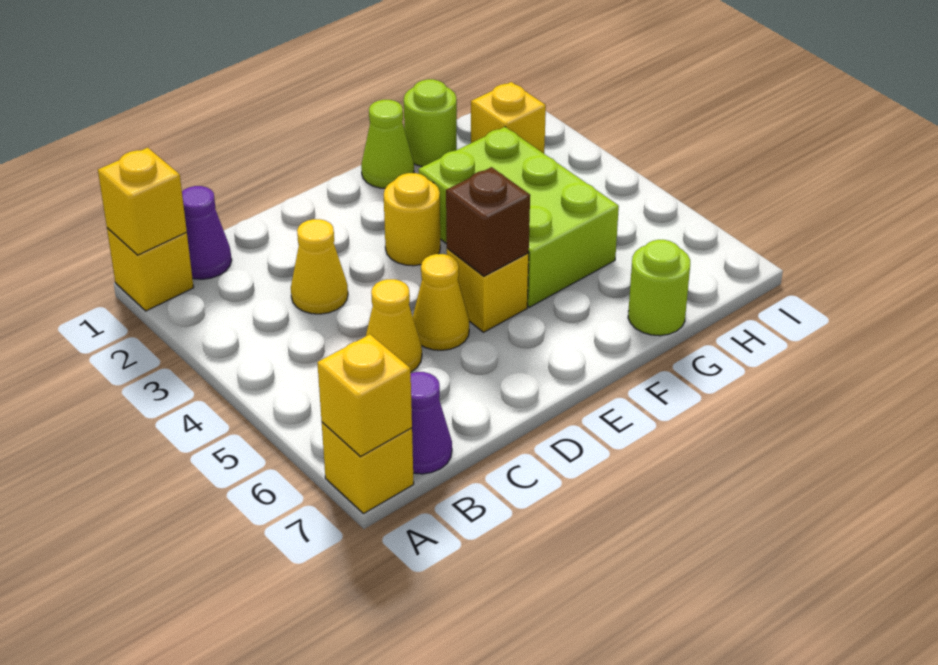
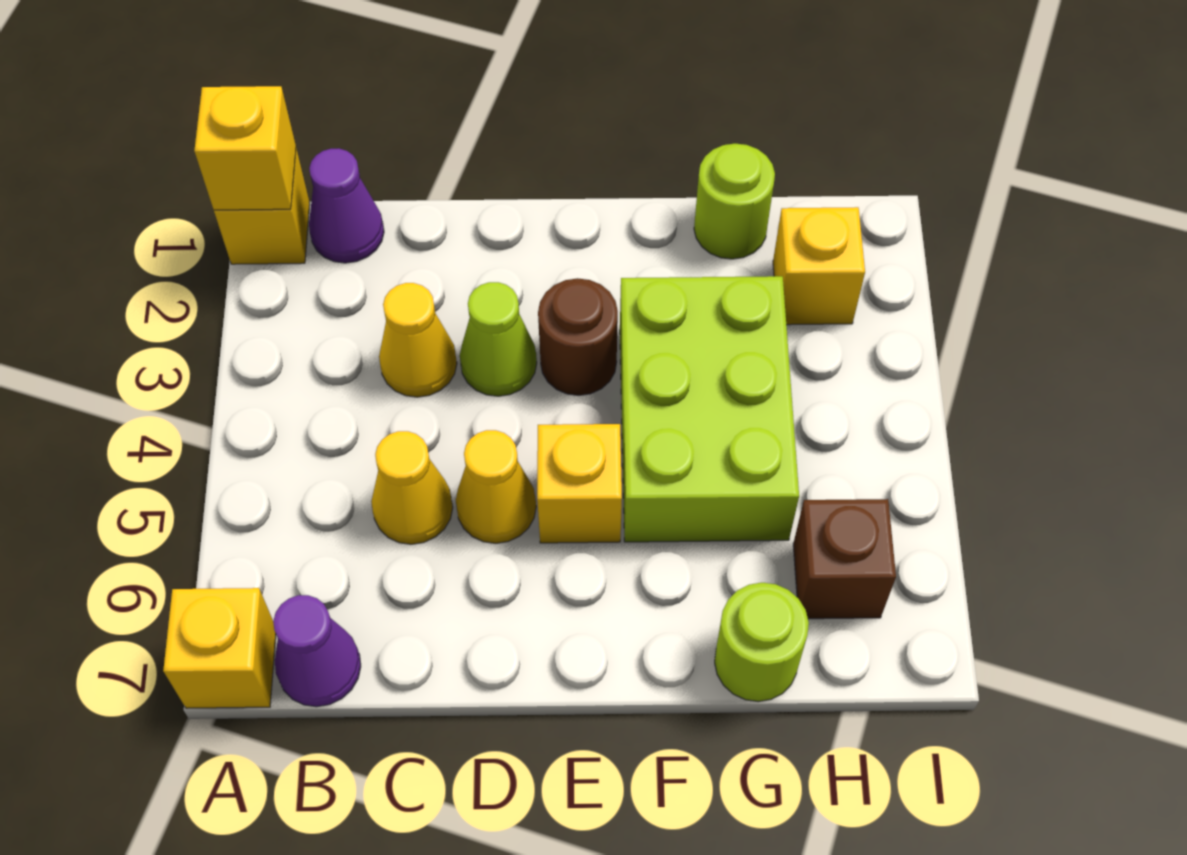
yellow 1x1 brick [317,334,412,457] -> none
yellow 1x1 round brick [384,173,440,266] -> brown 1x1 round brick [538,278,618,395]
brown 1x1 brick [446,167,530,276] -> brown 1x1 brick moved to [793,499,896,619]
lime 1x1 cone [361,100,414,188] -> lime 1x1 cone moved to [460,282,537,396]

